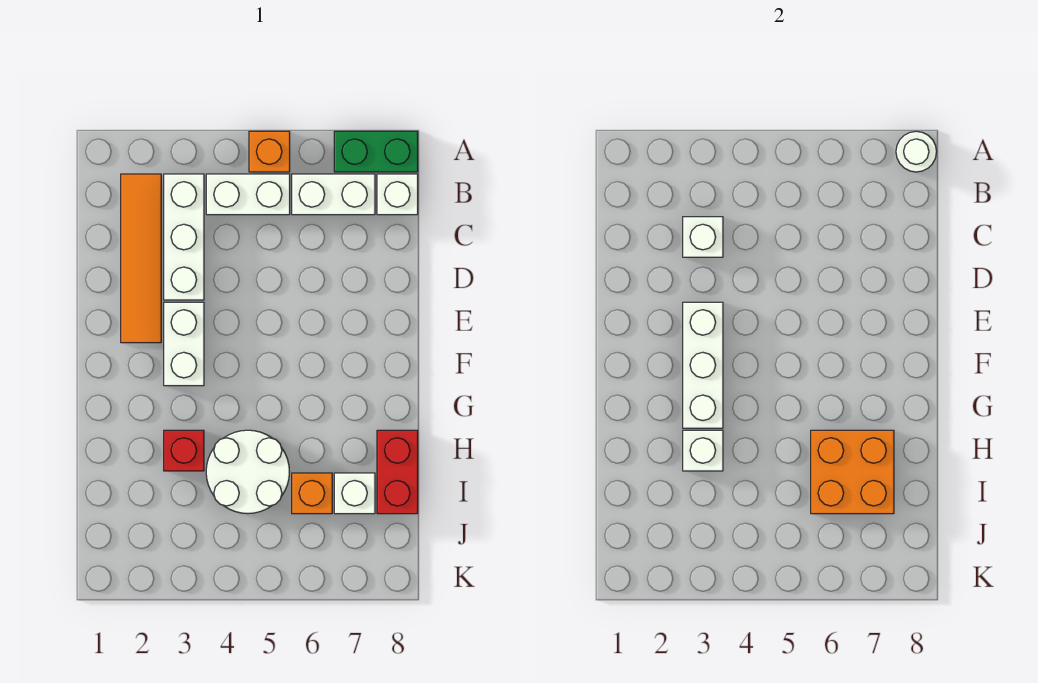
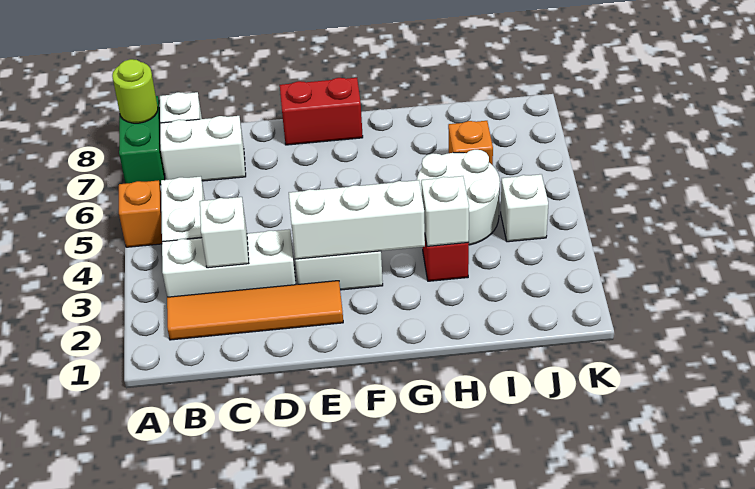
white 1x1 round brick [896,131,937,172] -> lime 1x1 round brick [112,59,158,123]
white 1x2 brick [292,174,375,215] -> white 1x2 brick turned to [160,116,246,181]
orange 2x2 brick [811,430,894,514] -> none
red 1x2 brick [377,430,418,514] -> red 1x2 brick moved to [280,78,363,145]
white 1x1 brick [334,473,375,514] -> white 1x1 brick moved to [501,174,548,242]

